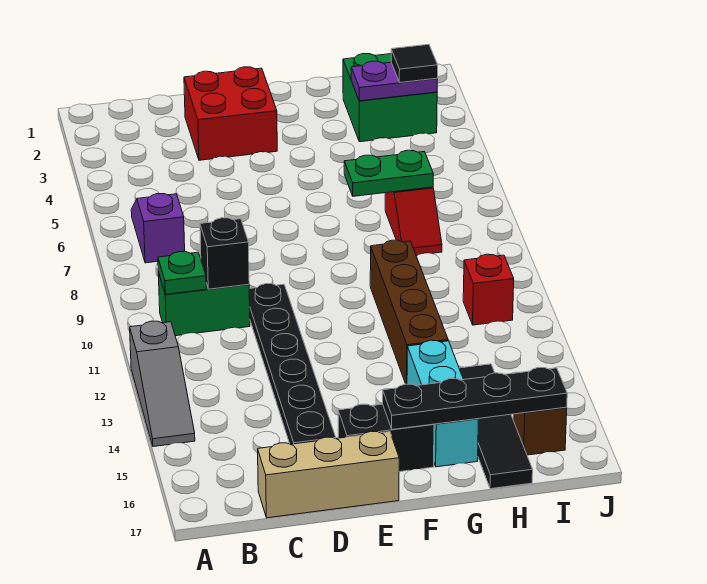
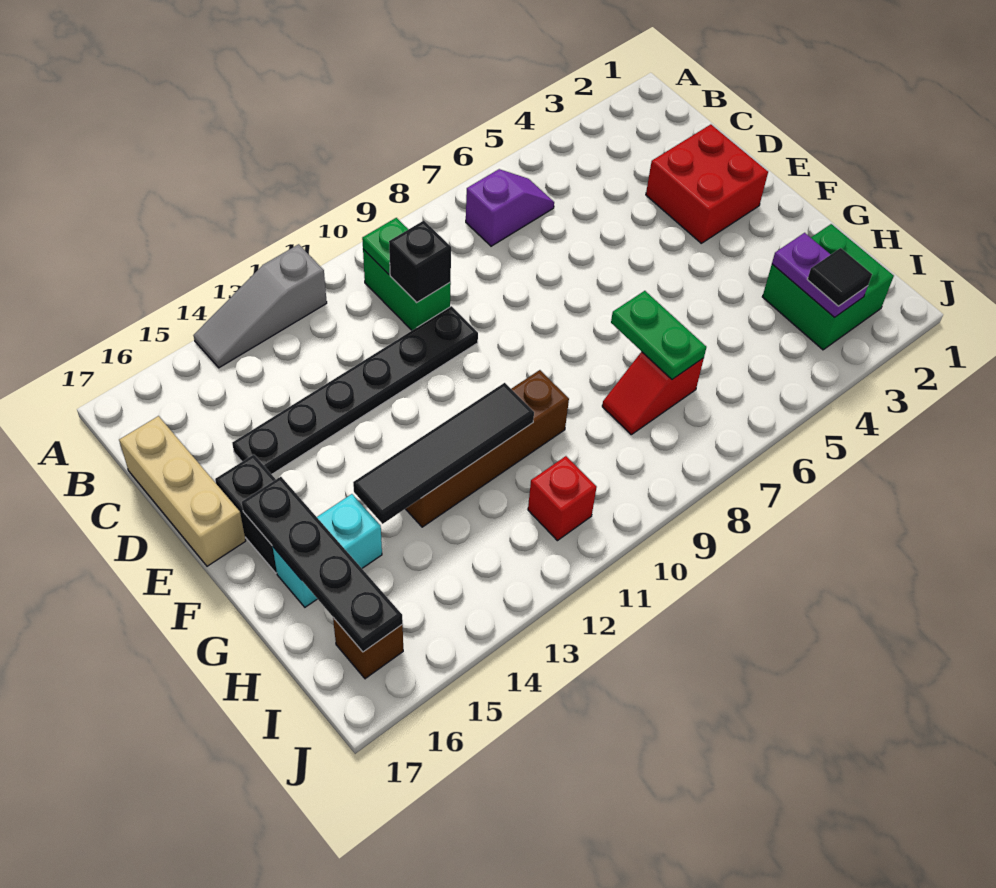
cyan 1x3 brick [407,340,478,467] -> cyan 1x2 brick [273,494,382,607]
black 1x4 tile [459,364,533,489] -> black 1x4 tile moved to [353,383,534,524]

